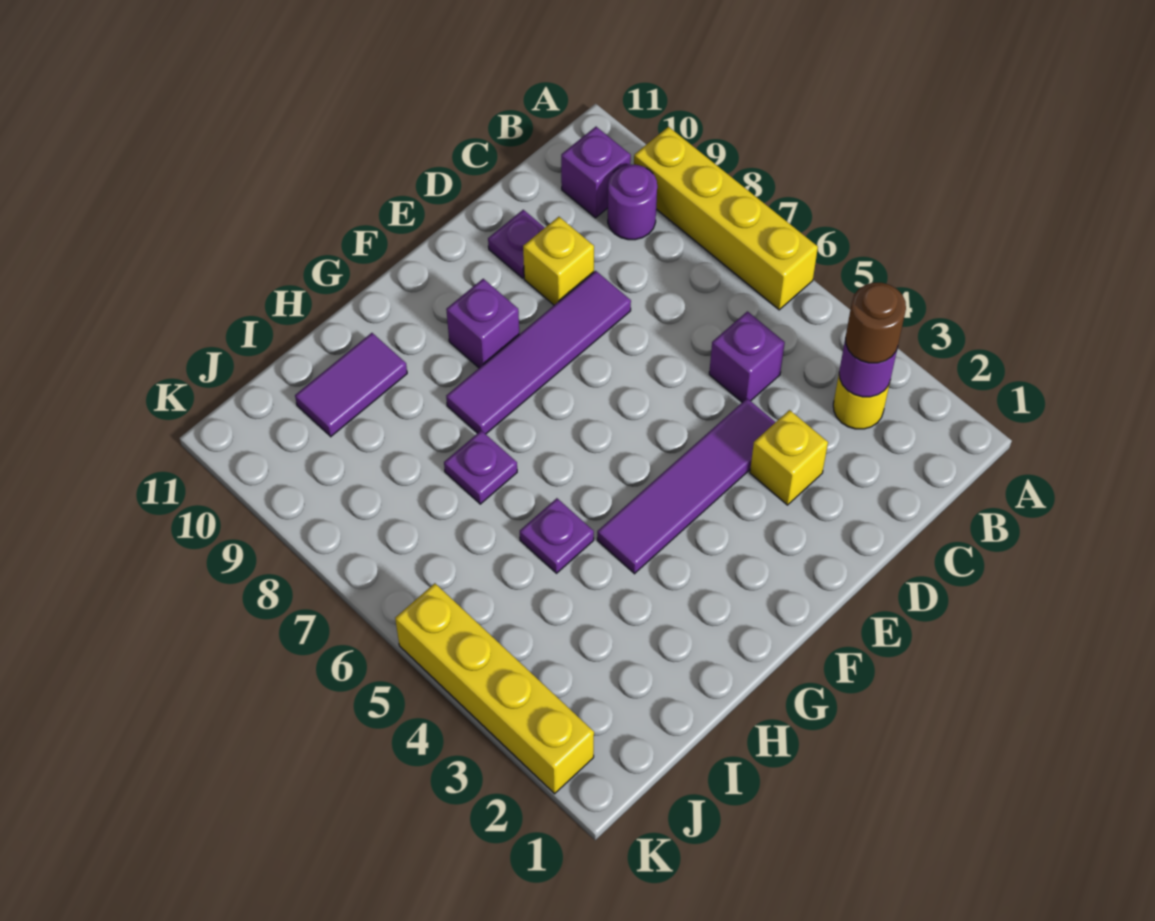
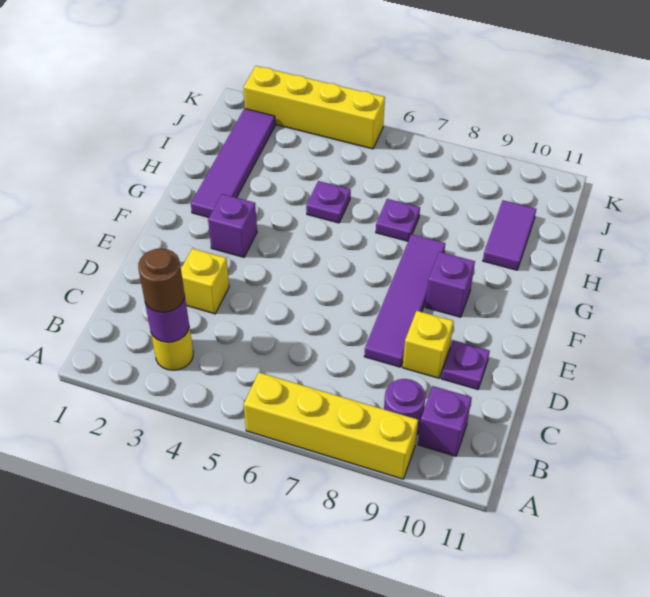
purple 1x1 brick [709,311,785,402] -> purple 1x1 brick moved to [208,194,257,257]
purple 1x4 tile [597,399,775,574] -> purple 1x4 tile moved to [191,109,275,217]

